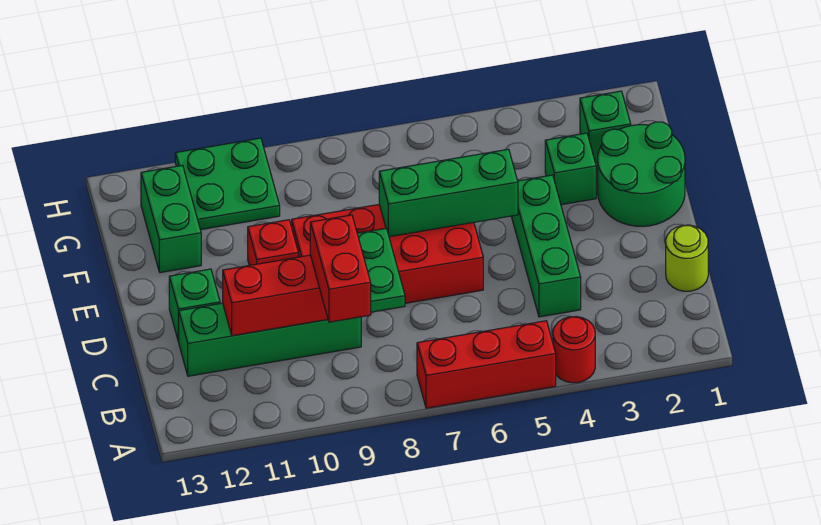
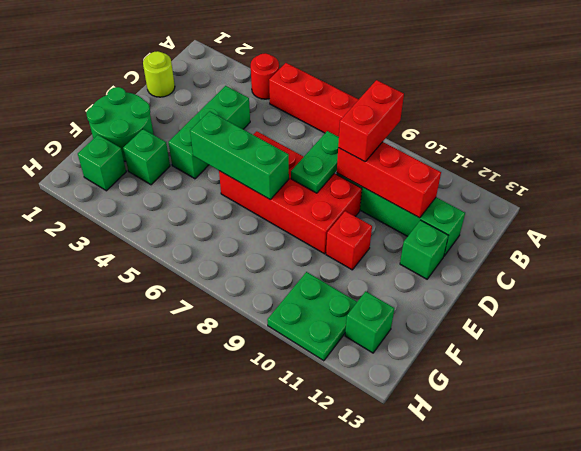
green 1x2 brick [141,165,201,273] -> green 1x1 brick [345,291,394,353]

